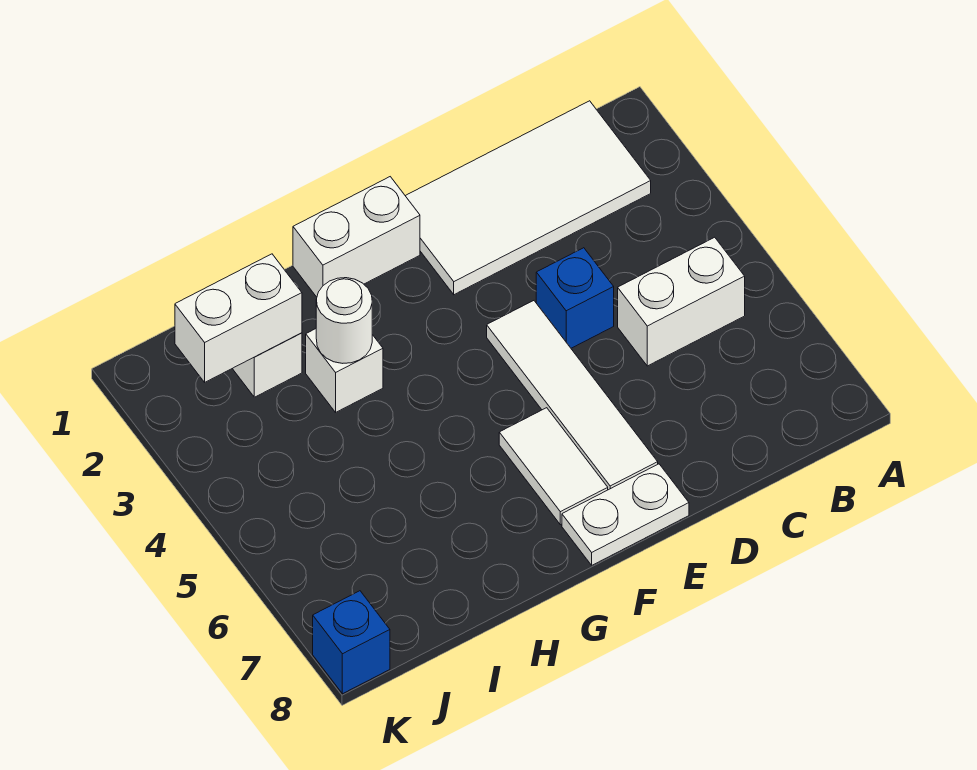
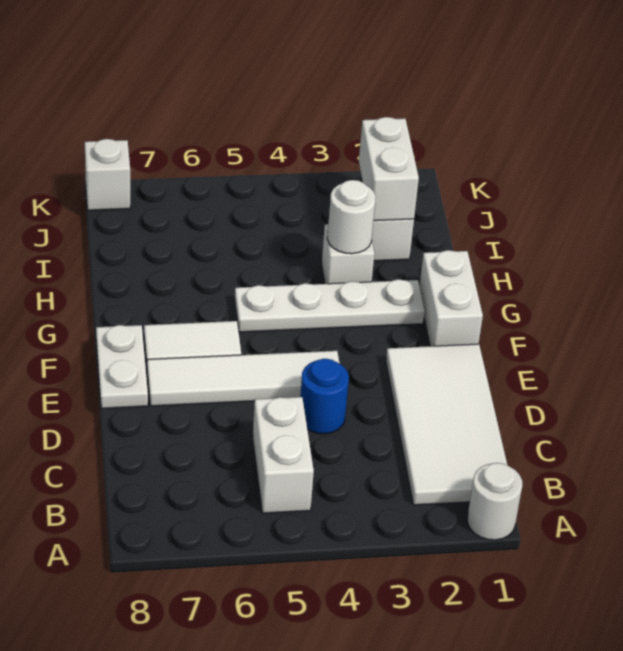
none -> white 1x1 round brick [467,463,522,540]
blue 1x1 brick [536,248,614,348] -> blue 1x1 round brick [300,359,349,434]
none -> white 1x4 plate [235,279,425,332]
blue 1x1 brick [313,591,390,694] -> white 1x1 brick [85,139,130,210]

